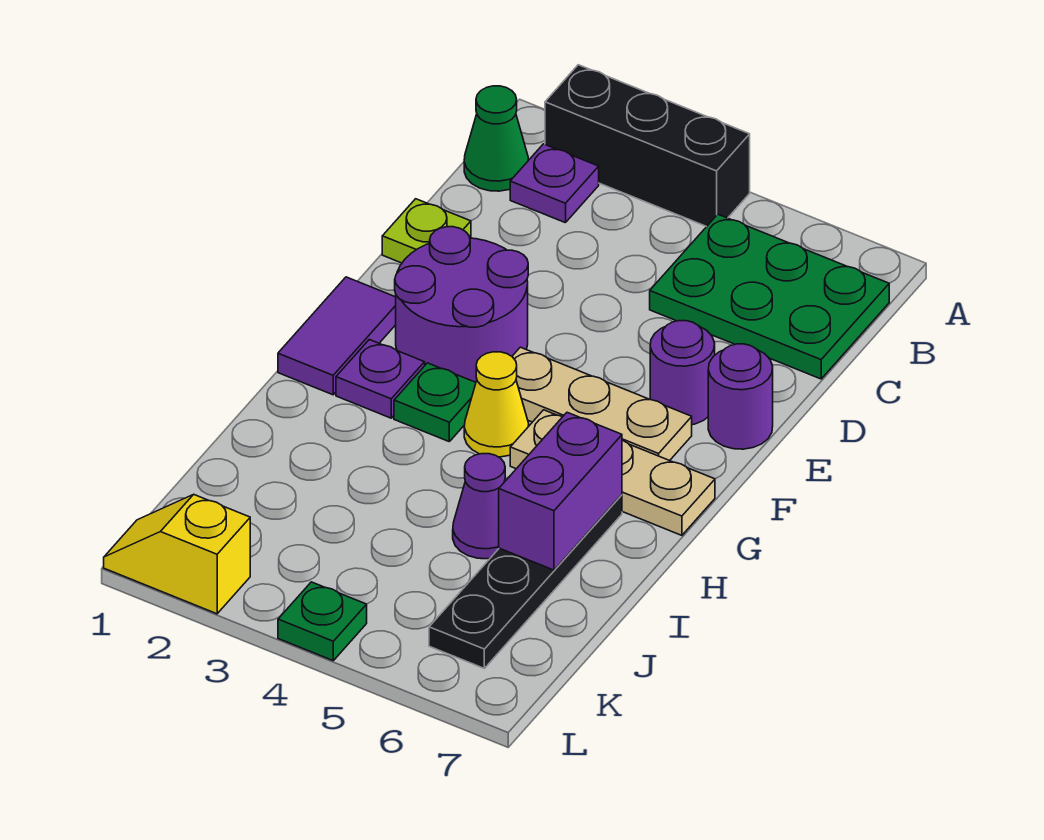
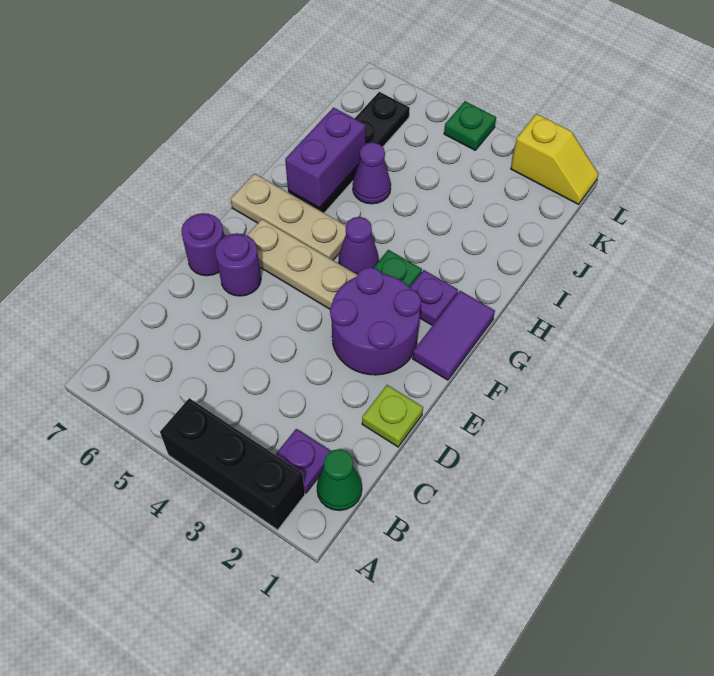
green 2x3 plate [650,214,889,379] -> none
yellow 1x1 cone [464,352,529,457] -> purple 1x1 cone [339,217,379,274]

